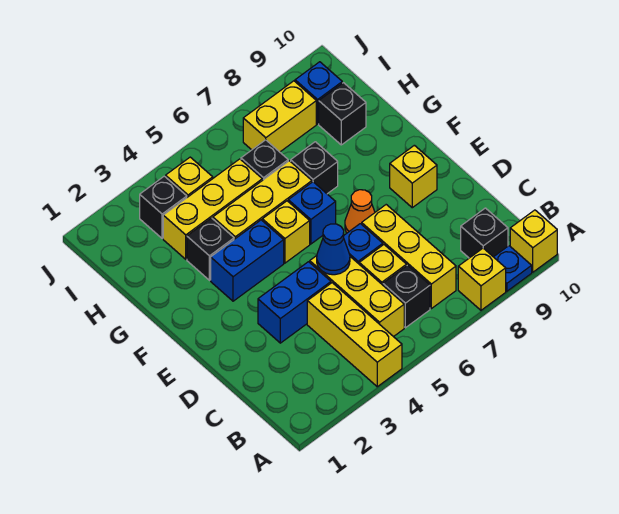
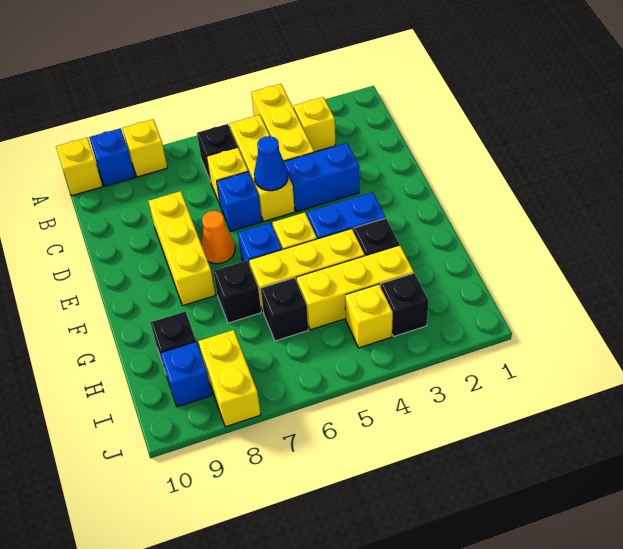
blue 1x1 plate [494,246,532,291] -> blue 1x1 brick [89,128,135,186]
yellow 1x3 brick [362,205,456,309] -> yellow 1x3 brick moved to [148,191,215,306]
black 1x1 brick [461,208,508,258] -> none
yellow 1x1 brick [390,145,437,208] -> yellow 1x1 brick moved to [294,97,336,152]
yellow 1x2 brick [243,81,316,152] -> yellow 1x2 brick turned to [198,330,261,427]

